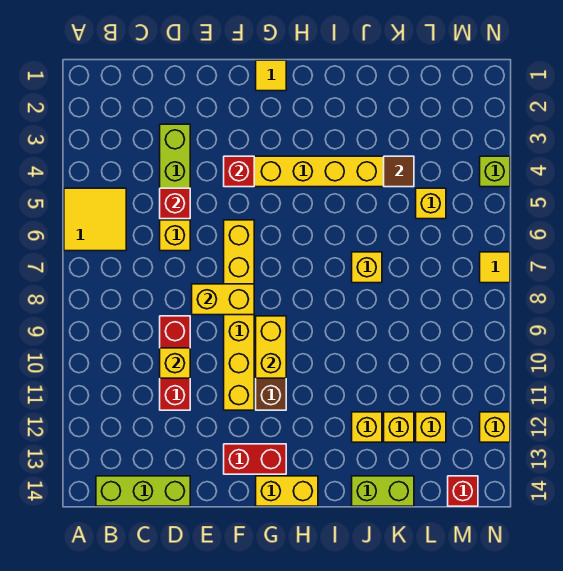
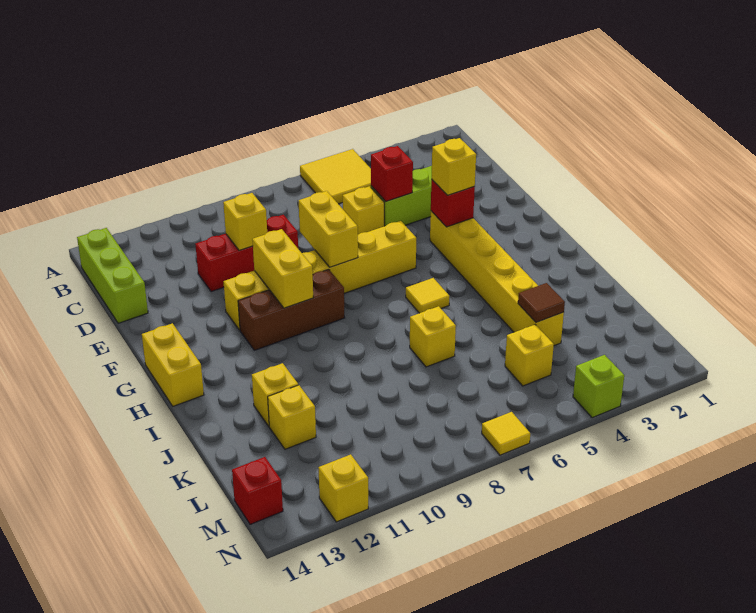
red 1x2 brick [224,444,286,474] -> none
yellow 1x1 tile [256,60,286,91] -> yellow 1x1 tile moved to [406,278,449,313]
yellow 1x2 brick [256,316,286,378] -> yellow 1x2 brick turned to [252,229,313,308]
lime 1x2 brick [352,476,414,506] -> none
yellow 1x1 brick [416,412,446,442] -> yellow 1x1 brick moved to [432,138,476,195]

